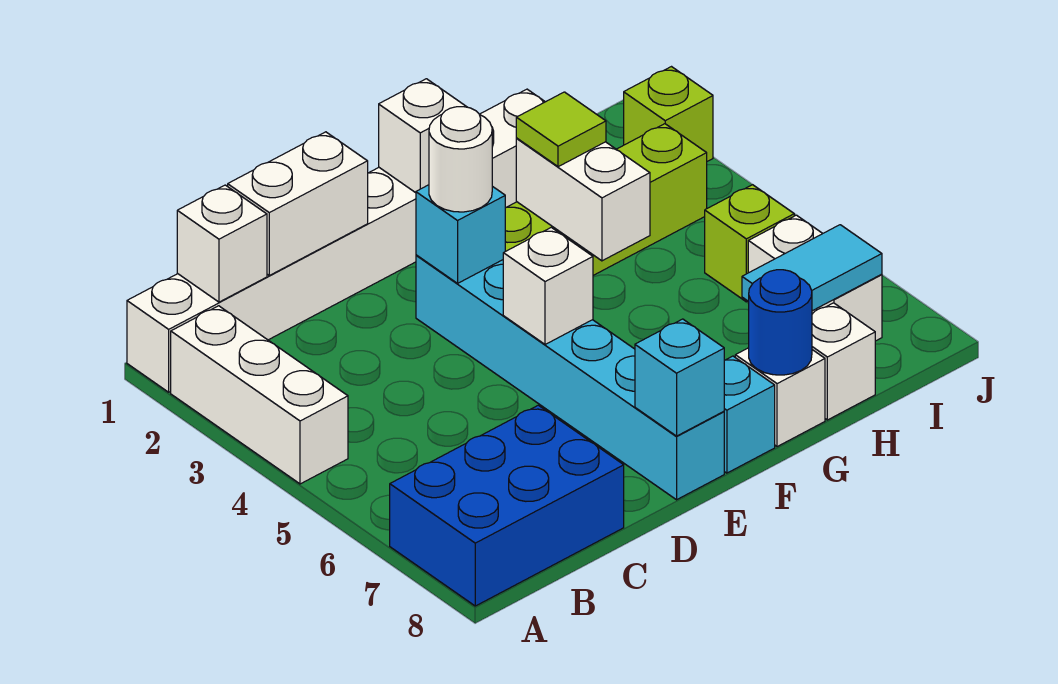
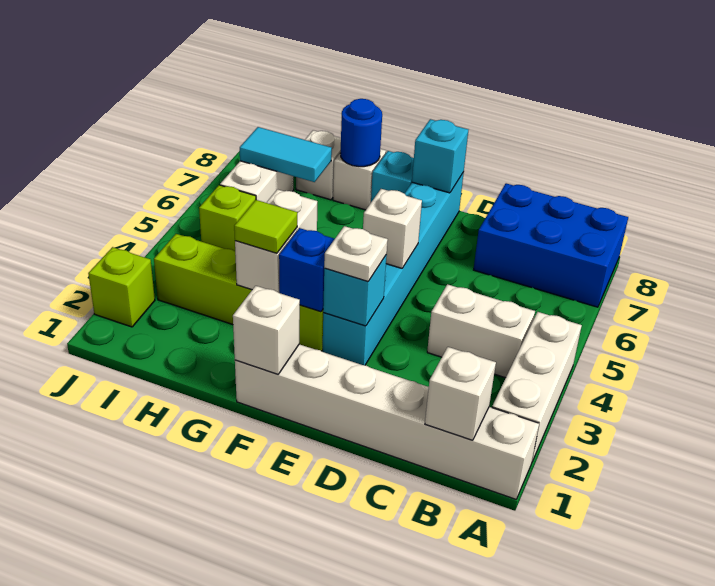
white 1x8 brick [127,89,545,392] -> white 1x6 brick [235,344,539,499]
white 1x2 brick [228,132,368,275] -> white 1x2 brick moved to [427,284,535,378]
white 1x1 round brick [429,107,492,212] -> white 1x1 plate [324,226,388,281]
none -> blue 1x1 brick [279,228,334,312]

